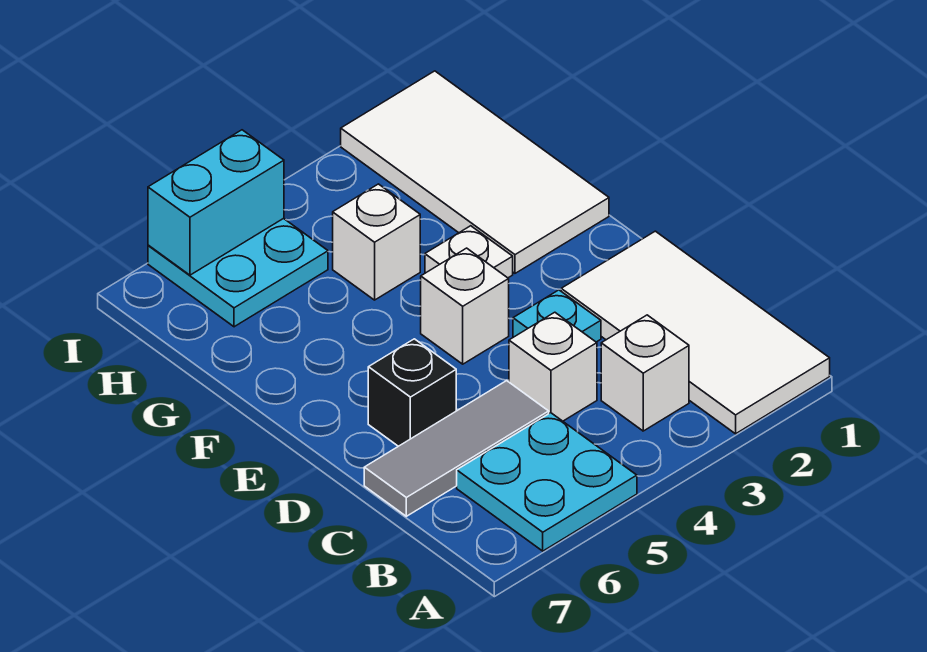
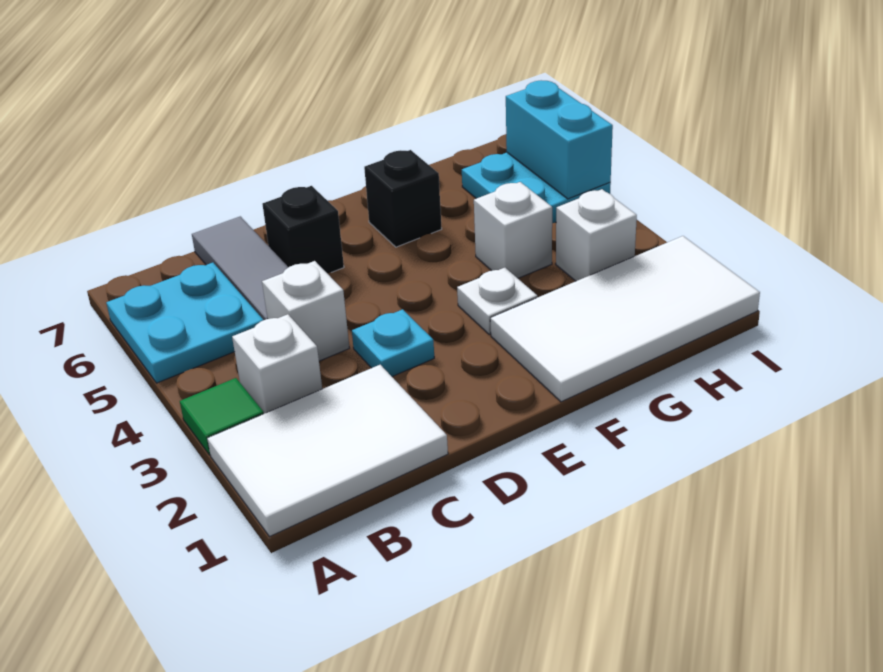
white 2x4 tile [561,231,830,434] -> white 2x3 tile [207,365,448,537]
none -> green 1x1 tile [180,378,264,455]
white 1x1 brick [421,248,509,364] -> white 1x1 brick moved to [556,189,637,281]
none -> black 1x1 brick [364,150,442,247]

